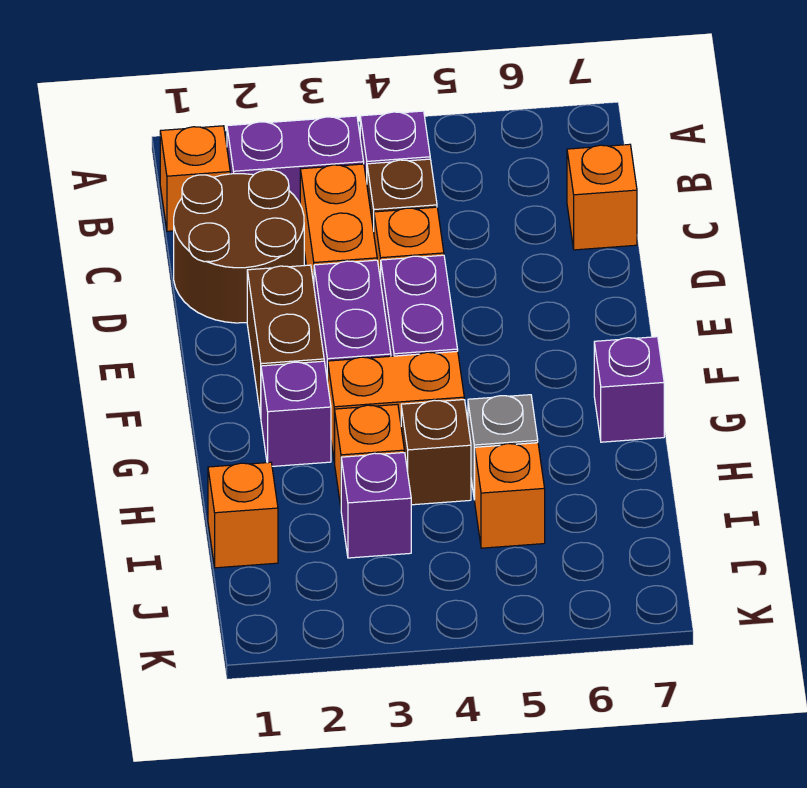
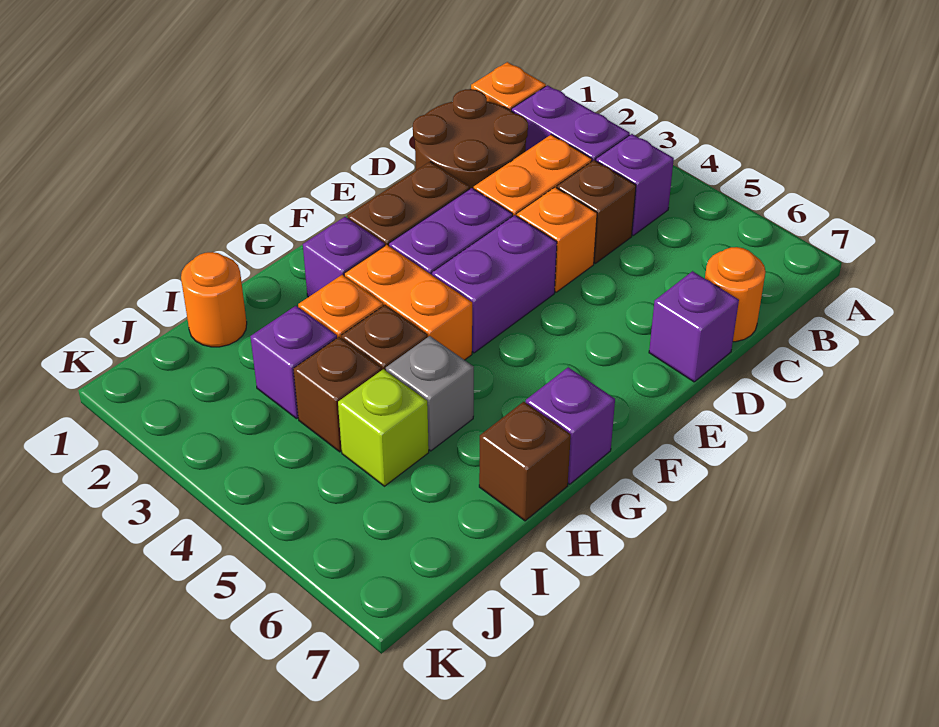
orange 1x1 brick [567,144,637,250] -> orange 1x1 round brick [705,247,765,342]
none -> purple 1x1 brick [649,271,739,382]
none -> brown 1x1 brick [479,402,571,521]
orange 1x1 brick [208,462,278,568] -> orange 1x1 round brick [181,252,247,347]
none -> brown 1x1 brick [293,337,381,452]
orange 1x1 brick [475,443,545,548] -> lime 1x1 brick [338,369,429,486]

